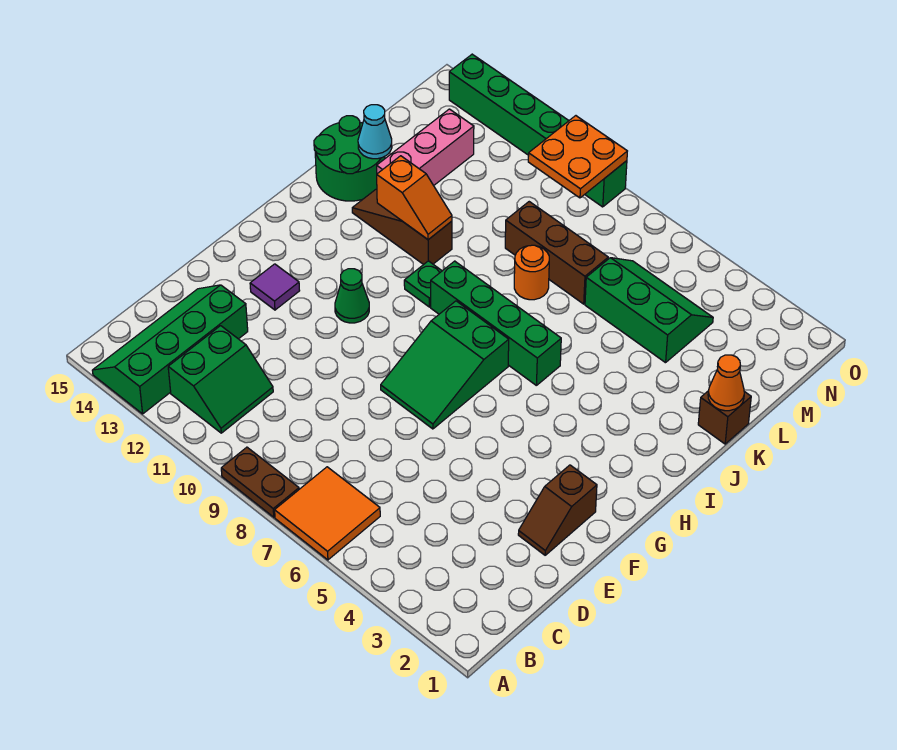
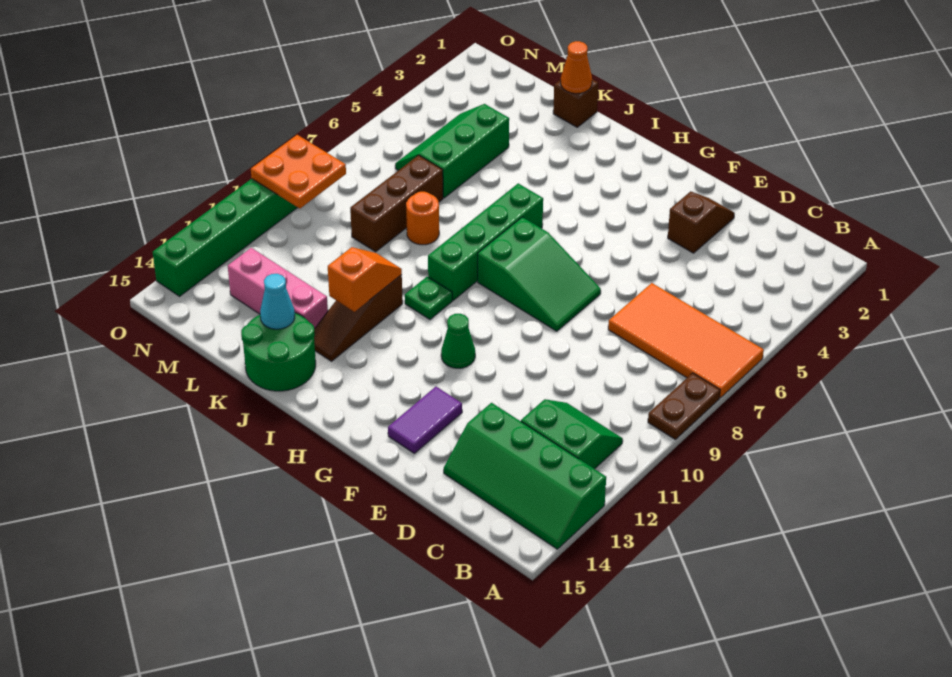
orange 2x2 tile [275,467,380,560] -> orange 2x4 tile [608,283,764,398]
brown 1x2 slope [518,465,597,555] -> brown 1x2 slope turned to [668,191,735,253]
purple 1x1 tile [250,264,300,310] -> purple 1x2 tile [388,387,462,453]

